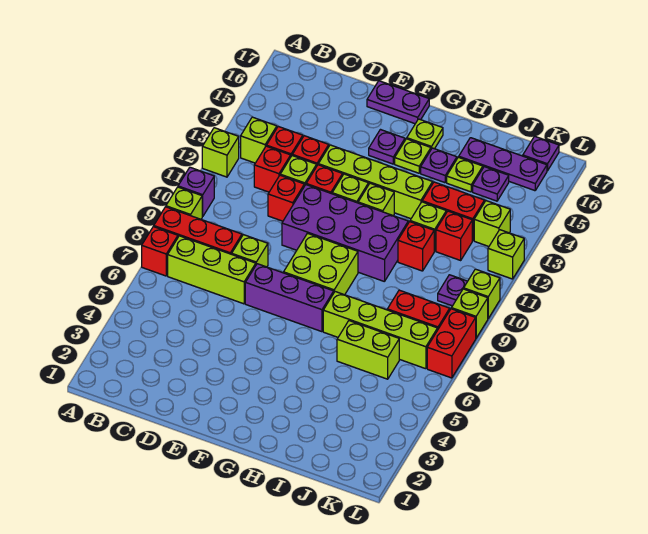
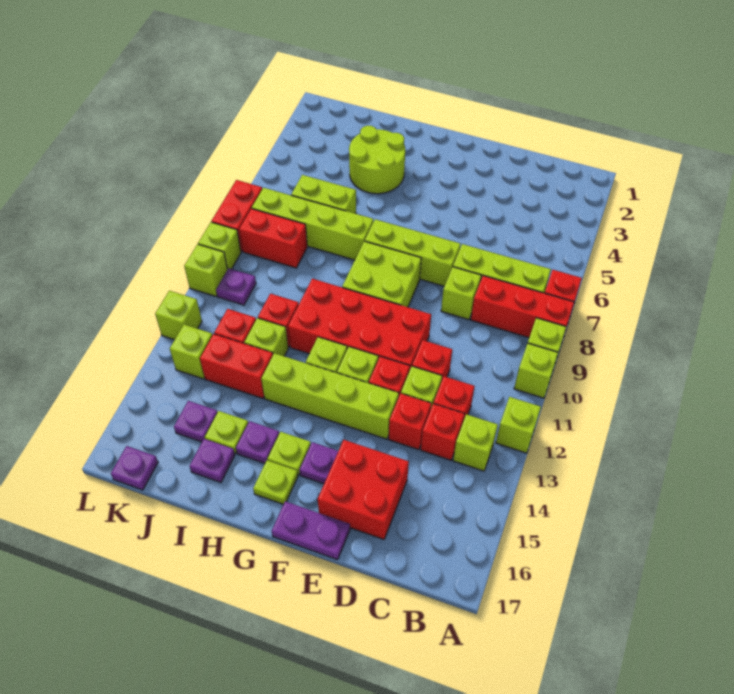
purple 1x1 brick [178,167,214,216] -> lime 1x1 brick [514,343,558,398]
none -> red 2x2 brick [318,440,409,539]
purple 1x3 brick [245,264,334,332] -> lime 1x3 brick [365,219,460,286]
purple 2x4 brick [282,185,408,282] -> red 2x4 brick [288,279,431,368]
none -> lime 2x2 round brick [349,126,405,194]
purple 1x3 plate [459,138,547,191] -> purple 1x1 plate [190,439,235,482]

